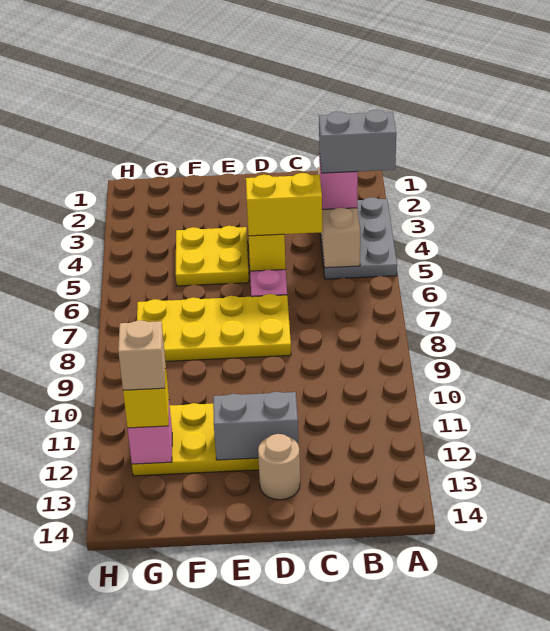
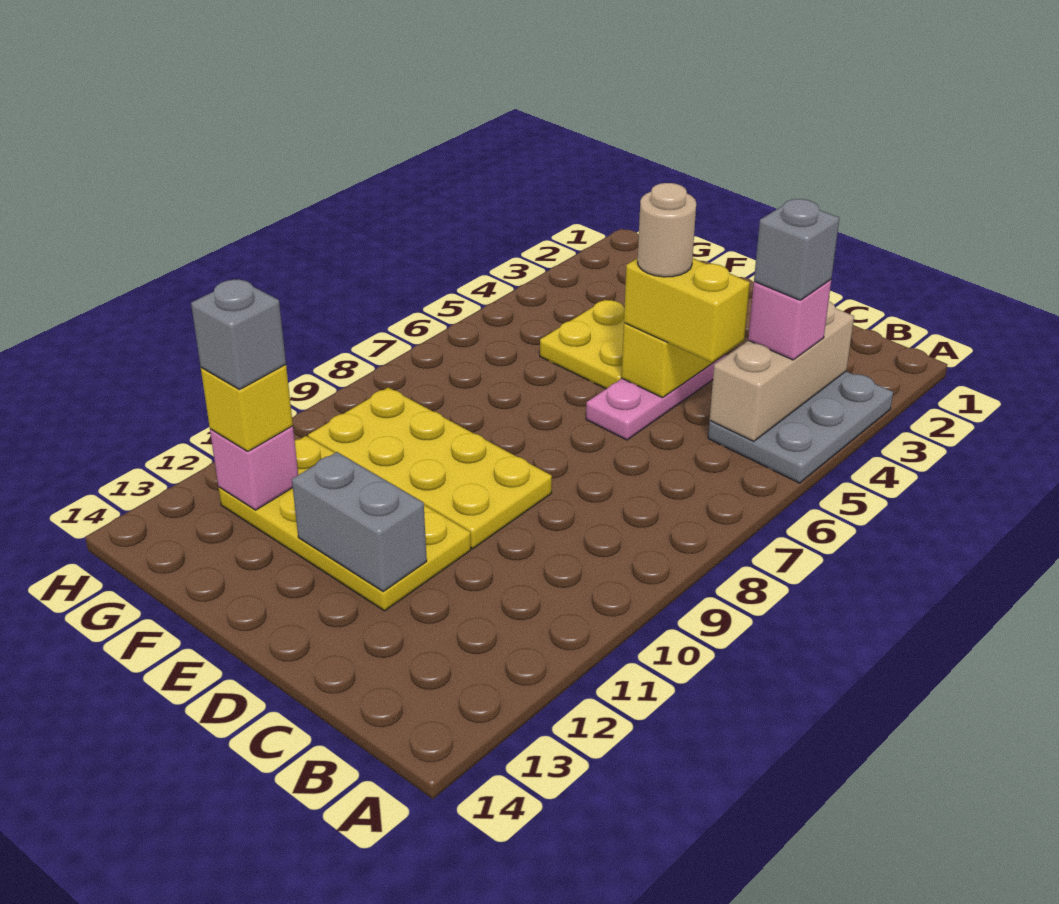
grey 1x2 brick [319,110,396,173] -> grey 1x1 brick [754,199,839,300]
yellow 2x4 plate [137,294,291,361] -> yellow 2x4 plate moved to [308,388,552,549]
tan 1x1 round brick [258,434,300,500] -> tan 1x1 round brick moved to [638,183,696,277]
tan 1x1 brick [118,320,165,390] -> grey 1x1 brick [191,279,286,390]

